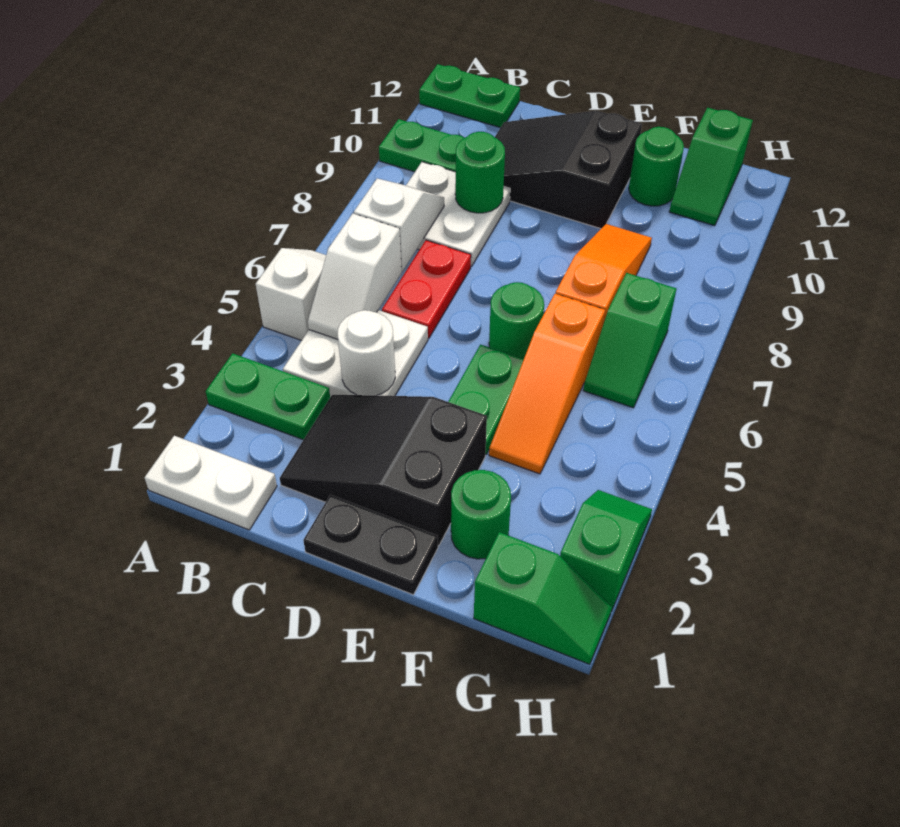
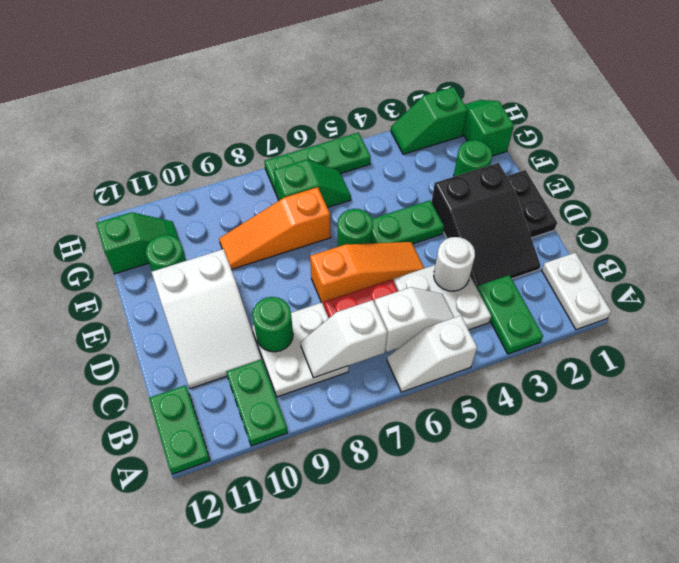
black 2x3 slope [495,111,642,229] -> white 2x3 slope [152,249,261,389]
orange 1x3 slope [489,294,605,474] -> orange 1x3 slope moved to [310,242,424,306]
none -> green 1x3 plate [264,133,371,193]

